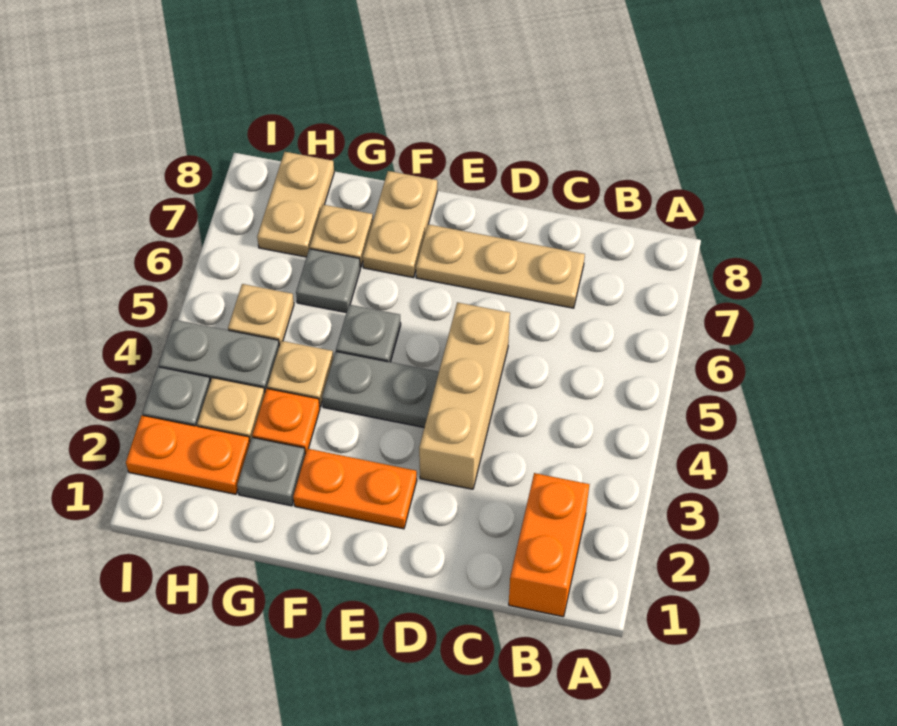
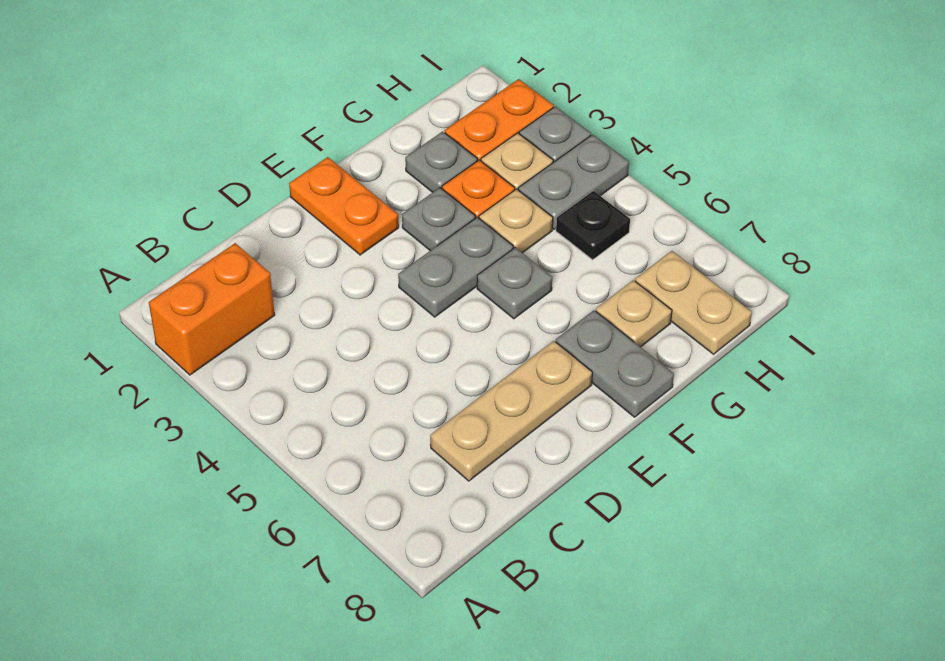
orange 1x2 brick [509,473,589,617] -> orange 1x2 brick turned to [149,243,275,375]
tan 1x3 brick [419,302,510,489] -> none
orange 1x2 plate [293,449,417,529] -> orange 1x2 plate turned to [289,157,399,255]
tan 1x2 plate [363,171,437,278] -> grey 1x2 plate [556,310,674,417]
grey 1x1 plate [296,249,360,313] -> grey 1x1 plate moved to [402,188,475,251]
tan 1x1 plate [228,284,294,346] -> black 1x1 plate [556,191,630,260]

